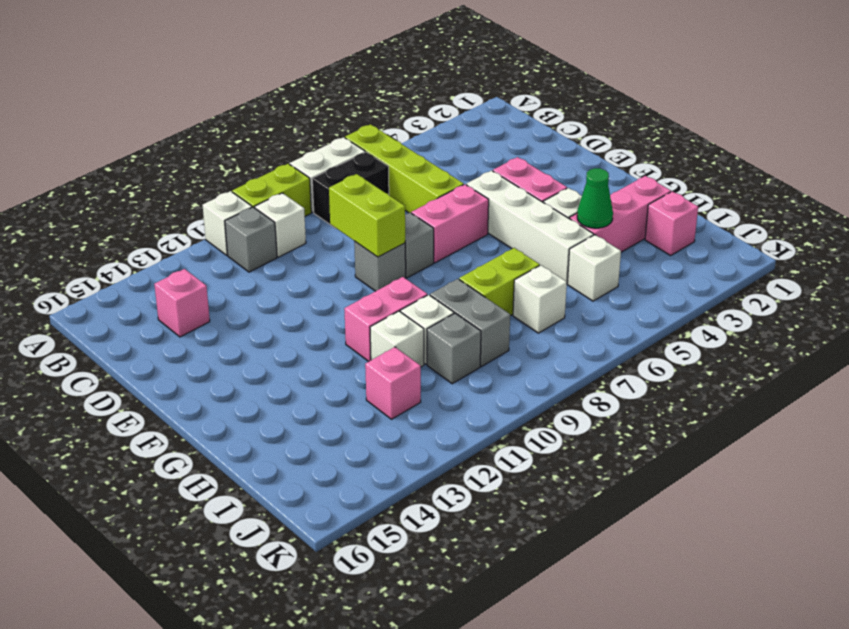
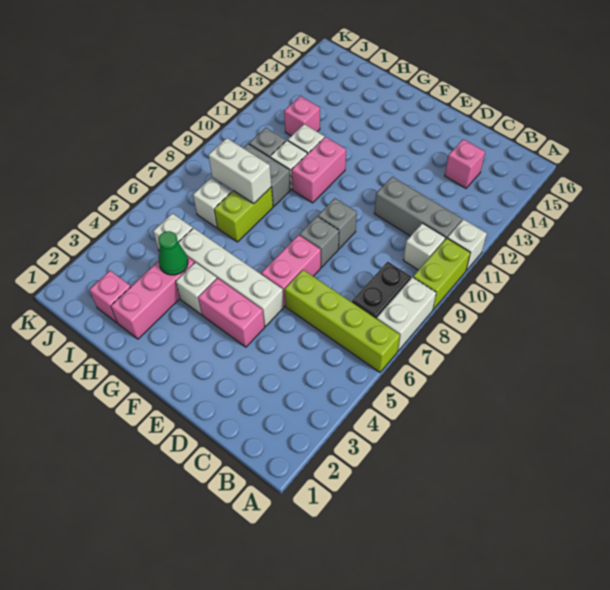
grey 1x1 brick [225,207,277,272] -> grey 1x3 brick [374,177,462,239]
lime 1x2 brick [329,174,405,257] -> none
none -> white 1x2 brick [209,138,271,203]

